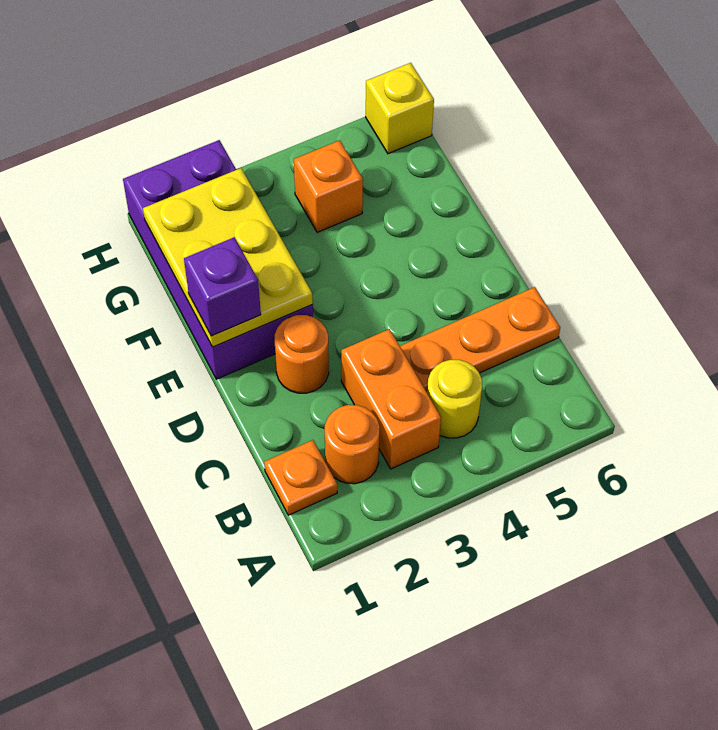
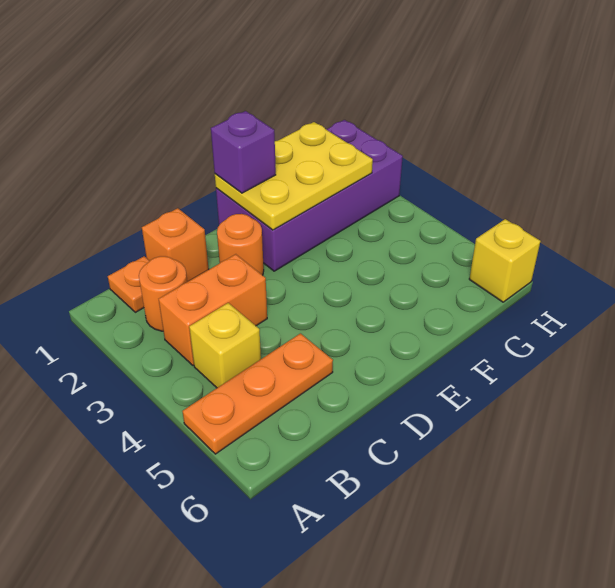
yellow 1x1 round brick [427,360,482,438] -> yellow 1x1 brick [189,303,261,388]
orange 1x3 plate [400,287,560,392] -> orange 1x3 plate turned to [182,333,333,454]
orange 1x1 brick [294,140,363,232] -> orange 1x1 brick moved to [142,208,209,282]

